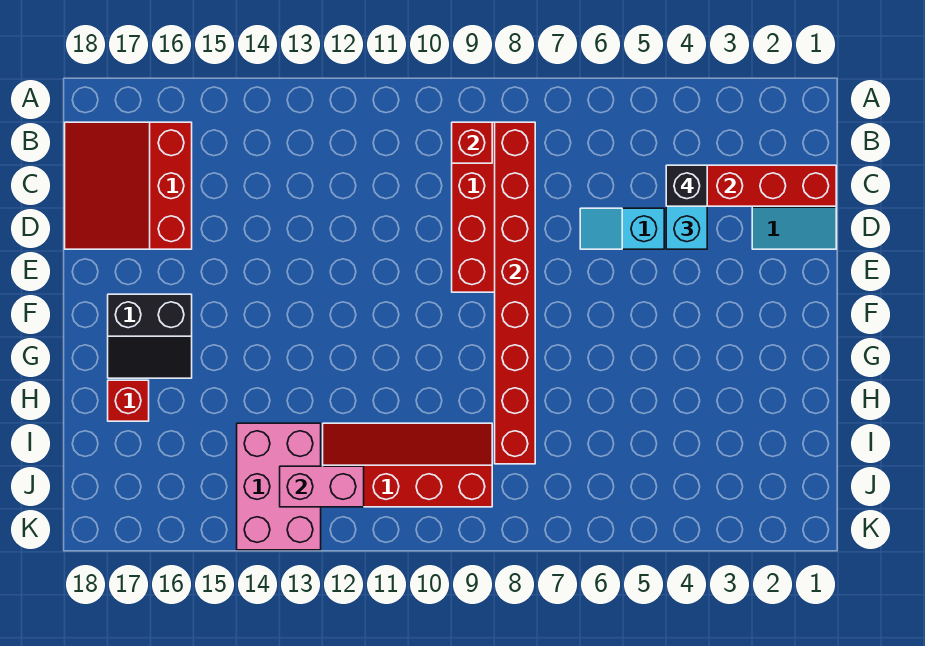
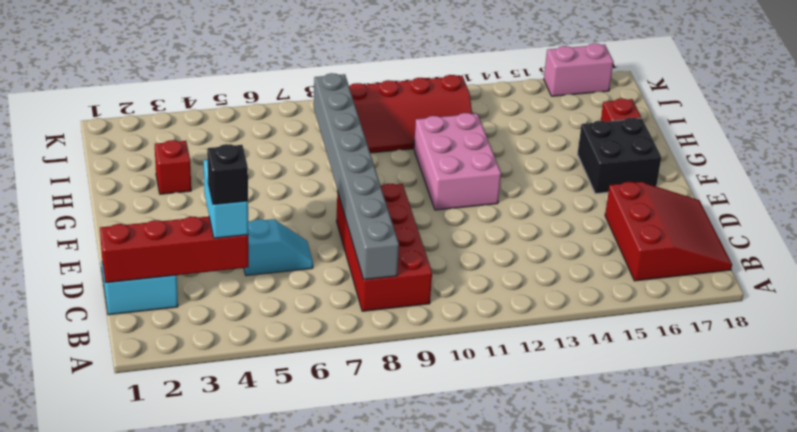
red 1x8 brick [495,122,535,464] -> grey 1x8 brick [314,73,399,280]
red 1x1 brick [452,122,492,163] -> red 1x1 brick moved to [155,140,191,194]
black 2x2 slope [108,294,192,378] -> black 2x2 brick [578,118,661,194]
pink 2x3 brick [237,423,321,550] -> pink 2x3 brick moved to [414,113,501,210]
pink 1x2 brick [280,466,364,507] -> pink 1x2 brick moved to [544,43,613,96]

